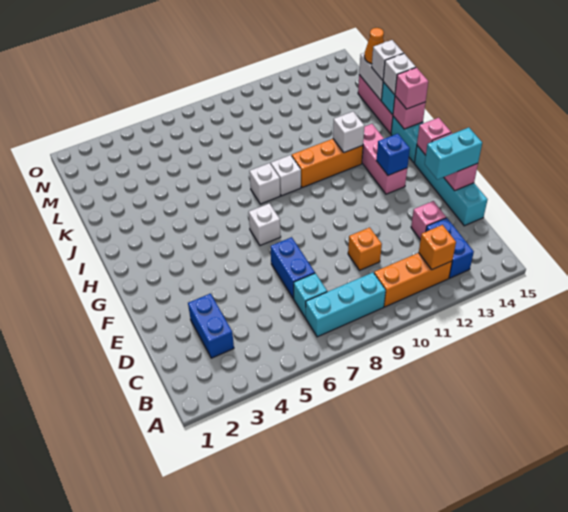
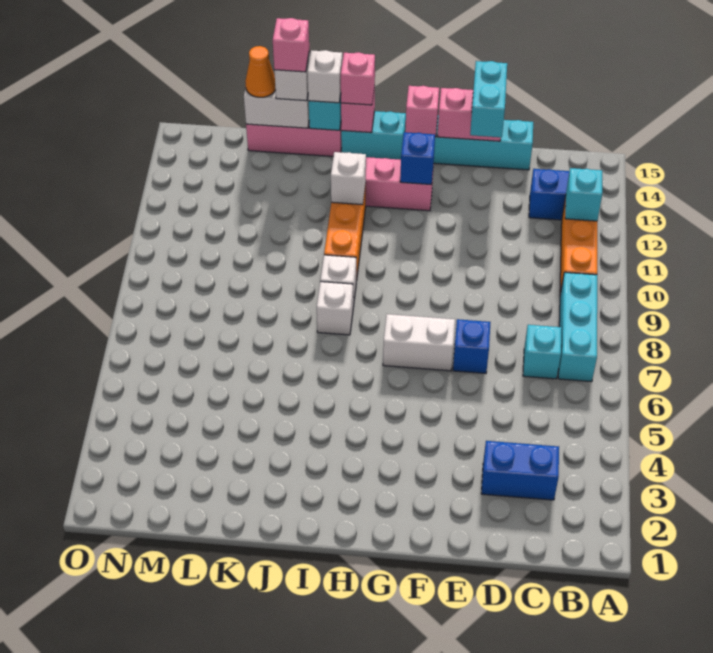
orange 1x1 brick [419,225,456,269] -> cyan 1x1 brick [565,168,602,221]
blue 1x2 brick [271,237,315,299] -> blue 1x1 brick [453,319,490,373]
orange 1x1 brick [348,227,382,270] -> none
pink 1x1 brick [411,201,446,240] -> pink 1x1 brick moved to [273,18,309,72]
white 1x1 brick [249,203,281,246] -> white 1x2 brick [383,314,455,371]

